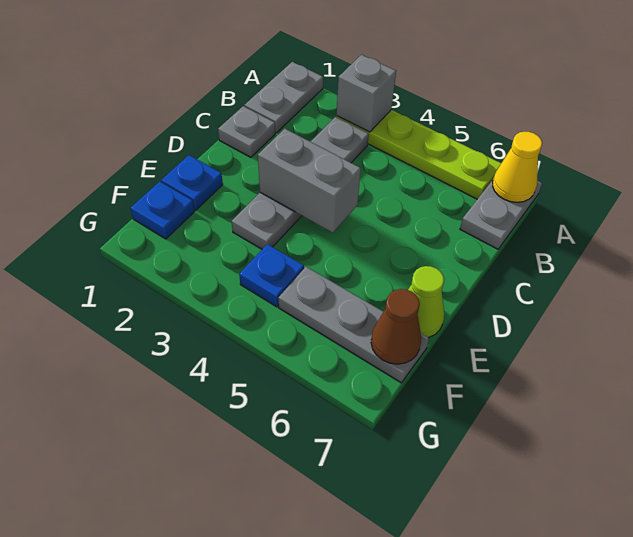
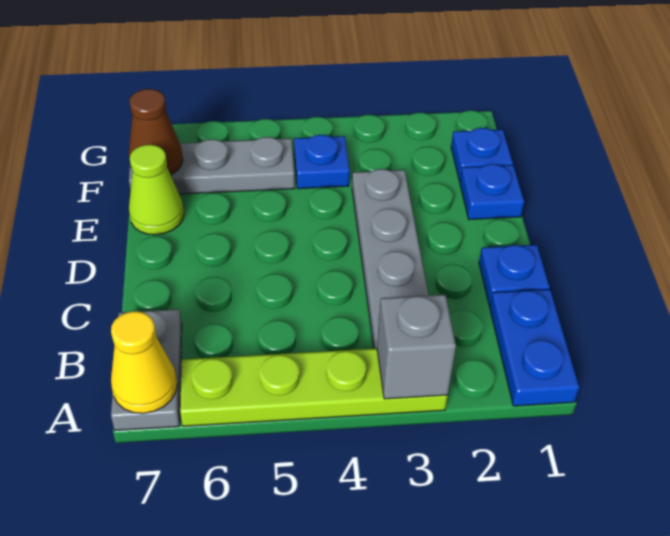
grey 1x2 plate [244,62,323,133] -> blue 1x2 plate [490,289,579,406]
grey 1x1 plate [218,106,275,157] -> blue 1x1 plate [479,245,550,305]
grey 1x2 brick [258,129,361,233] -> none

